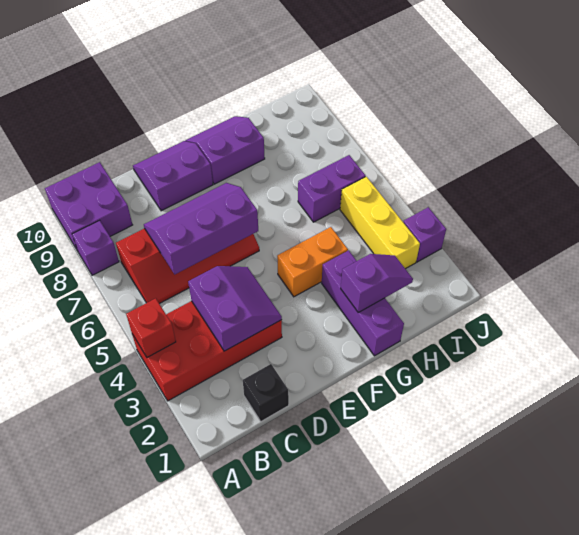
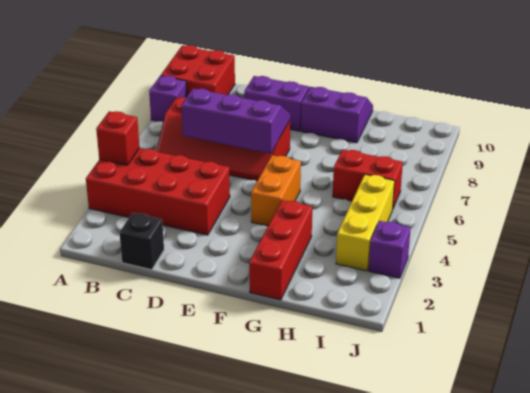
purple 2x2 brick [45,162,132,251] -> red 2x2 brick [161,45,235,96]
purple 2x2 slope [188,266,282,351] -> none
orange 1x2 brick [277,227,348,297] -> orange 1x2 brick turned to [251,155,301,226]
purple 1x3 brick [322,250,404,356] -> red 1x3 brick [249,200,312,300]
purple 1x2 slope [341,254,413,313] -> none
purple 1x2 brick [298,155,366,222] -> red 1x2 brick [333,150,403,208]

